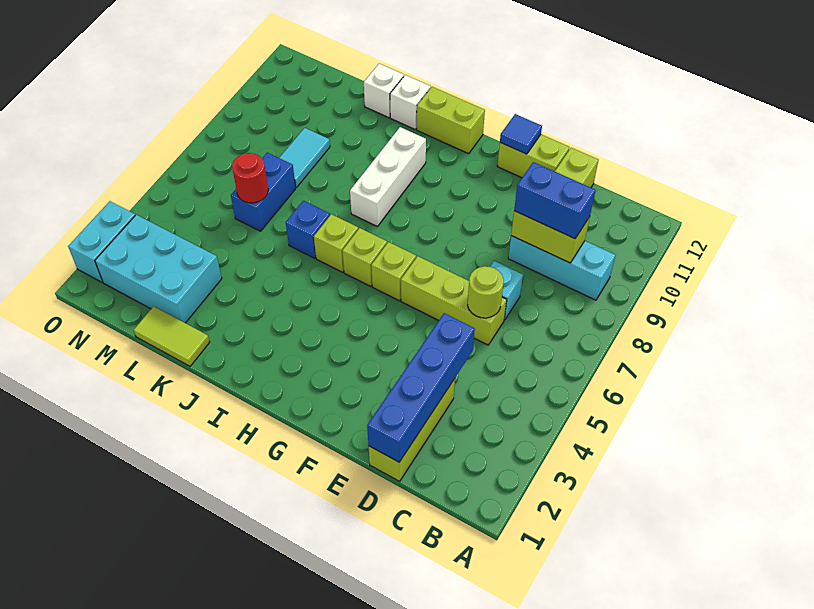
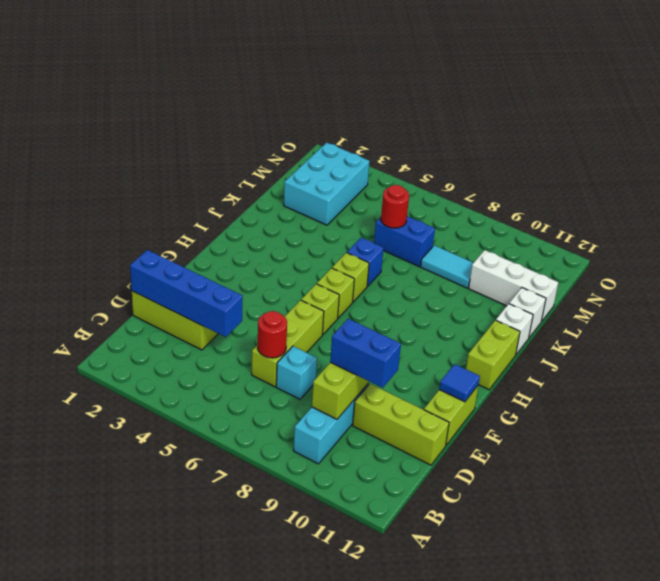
blue 1x2 brick [514,162,595,239] -> blue 1x2 brick turned to [330,319,401,388]
lime 1x1 round brick [468,266,504,318] -> red 1x1 round brick [258,311,287,358]
white 1x3 brick [350,127,426,226] -> white 1x3 brick moved to [469,250,559,322]
lime 1x2 tile [134,306,210,366] -> none
cyan 1x2 brick [68,201,135,282] -> none

